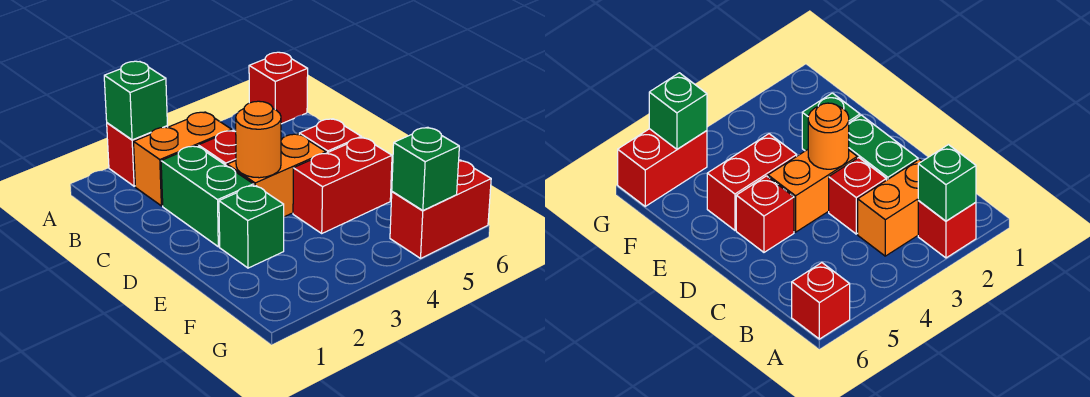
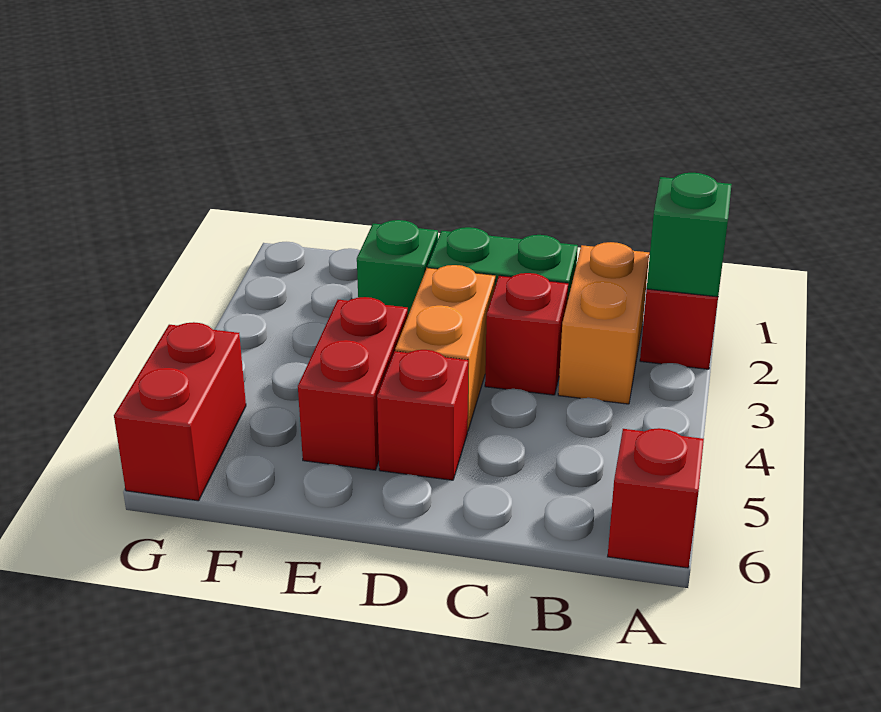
orange 1x1 round brick [236,101,281,178] -> none
green 1x1 brick [392,127,459,211] -> none

